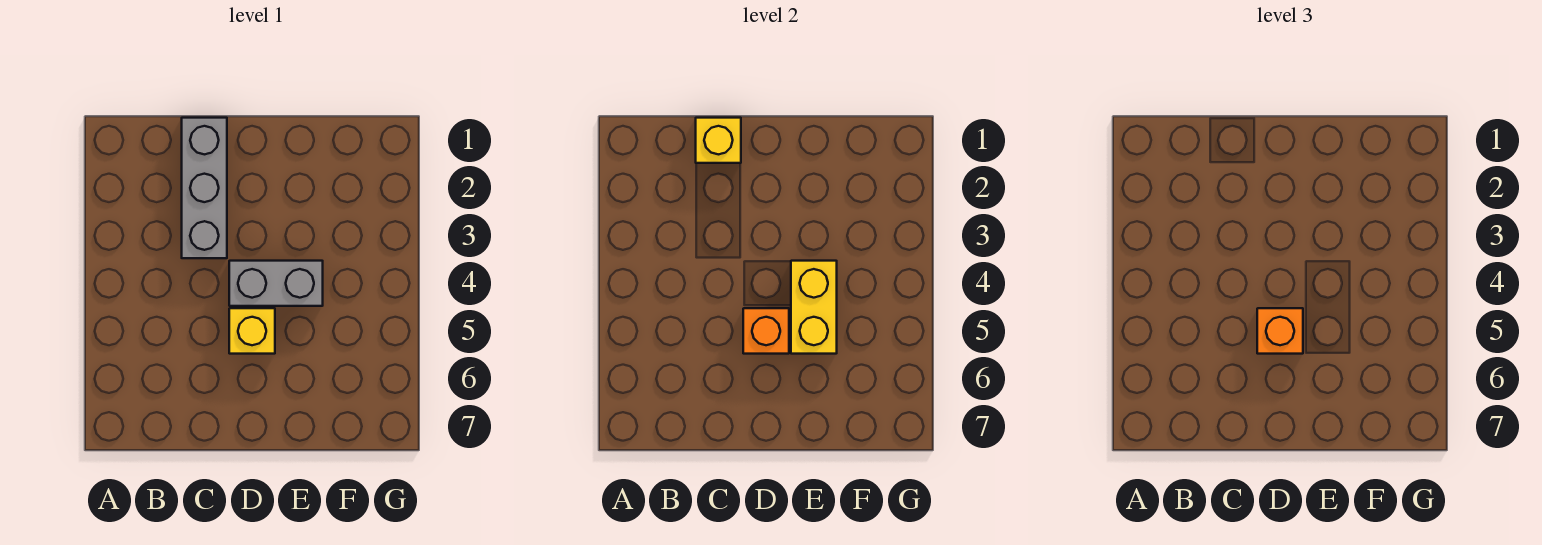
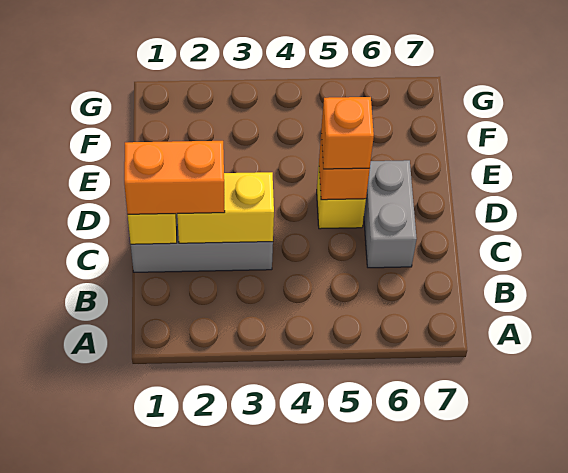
none -> orange 1x2 brick [124,141,225,214]
grey 1x2 brick [229,261,323,306] -> grey 1x2 brick moved to [364,160,417,268]
yellow 1x2 brick [791,261,837,354] -> yellow 1x2 brick moved to [177,172,274,243]

